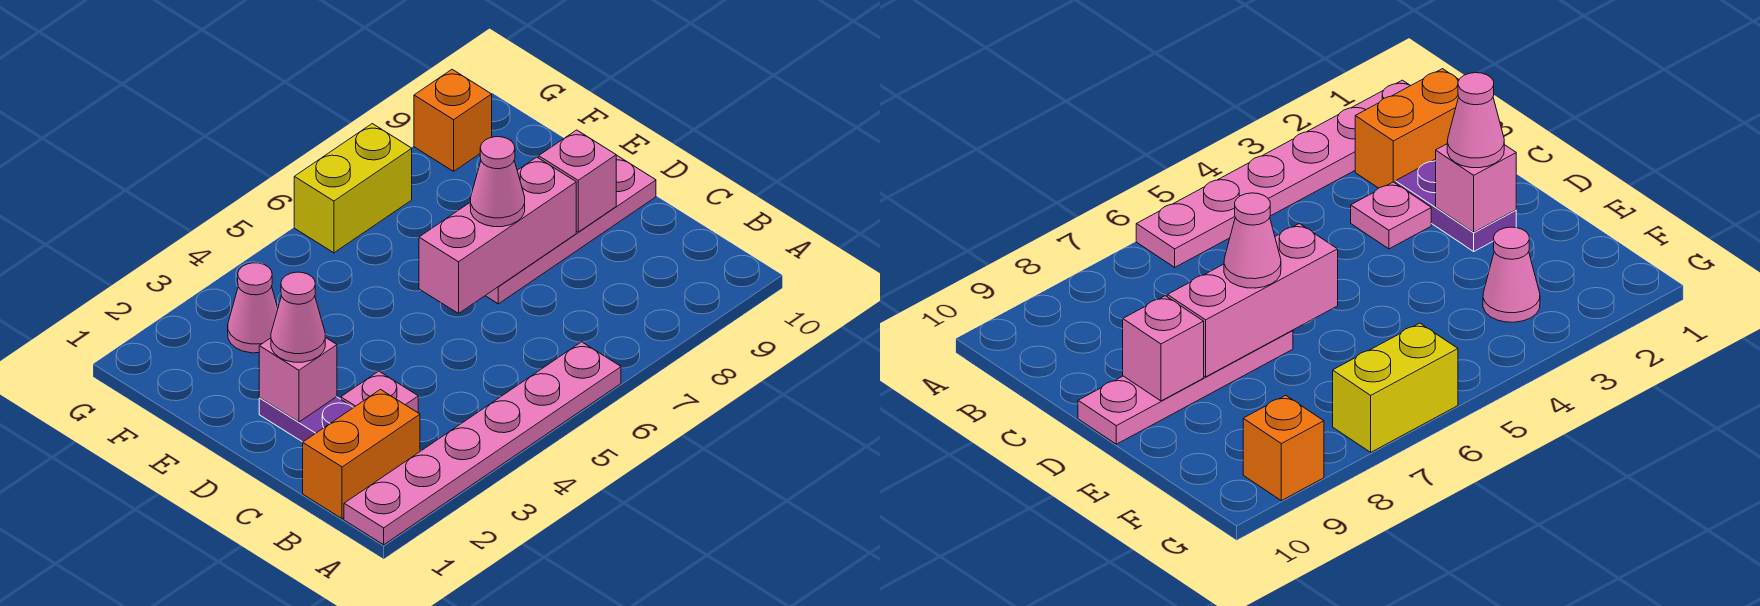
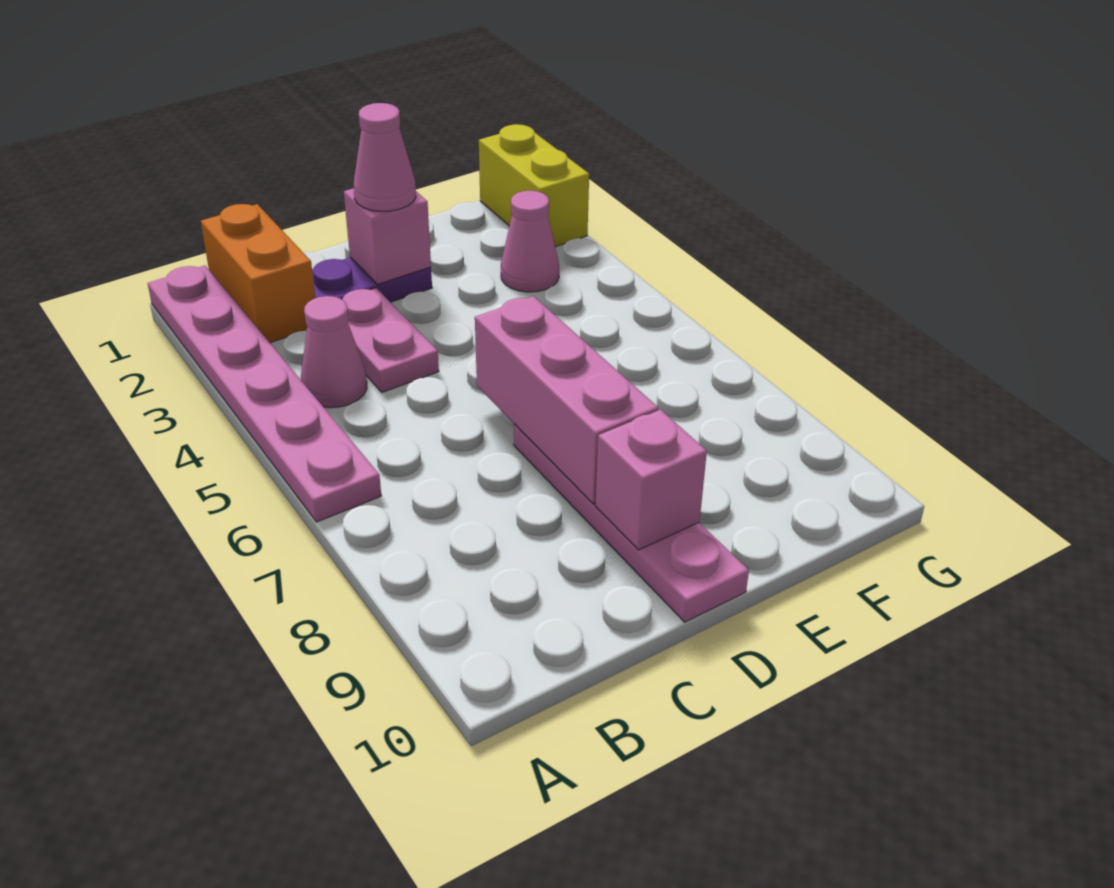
pink 1x1 plate [341,371,418,413] -> pink 1x2 plate [342,288,439,392]
pink 1x1 cone [470,137,525,227] -> pink 1x1 cone moved to [301,296,367,408]
yellow 1x2 brick [294,124,412,253] -> yellow 1x2 brick moved to [479,124,589,247]
orange 1x1 brick [414,69,492,171] -> none

